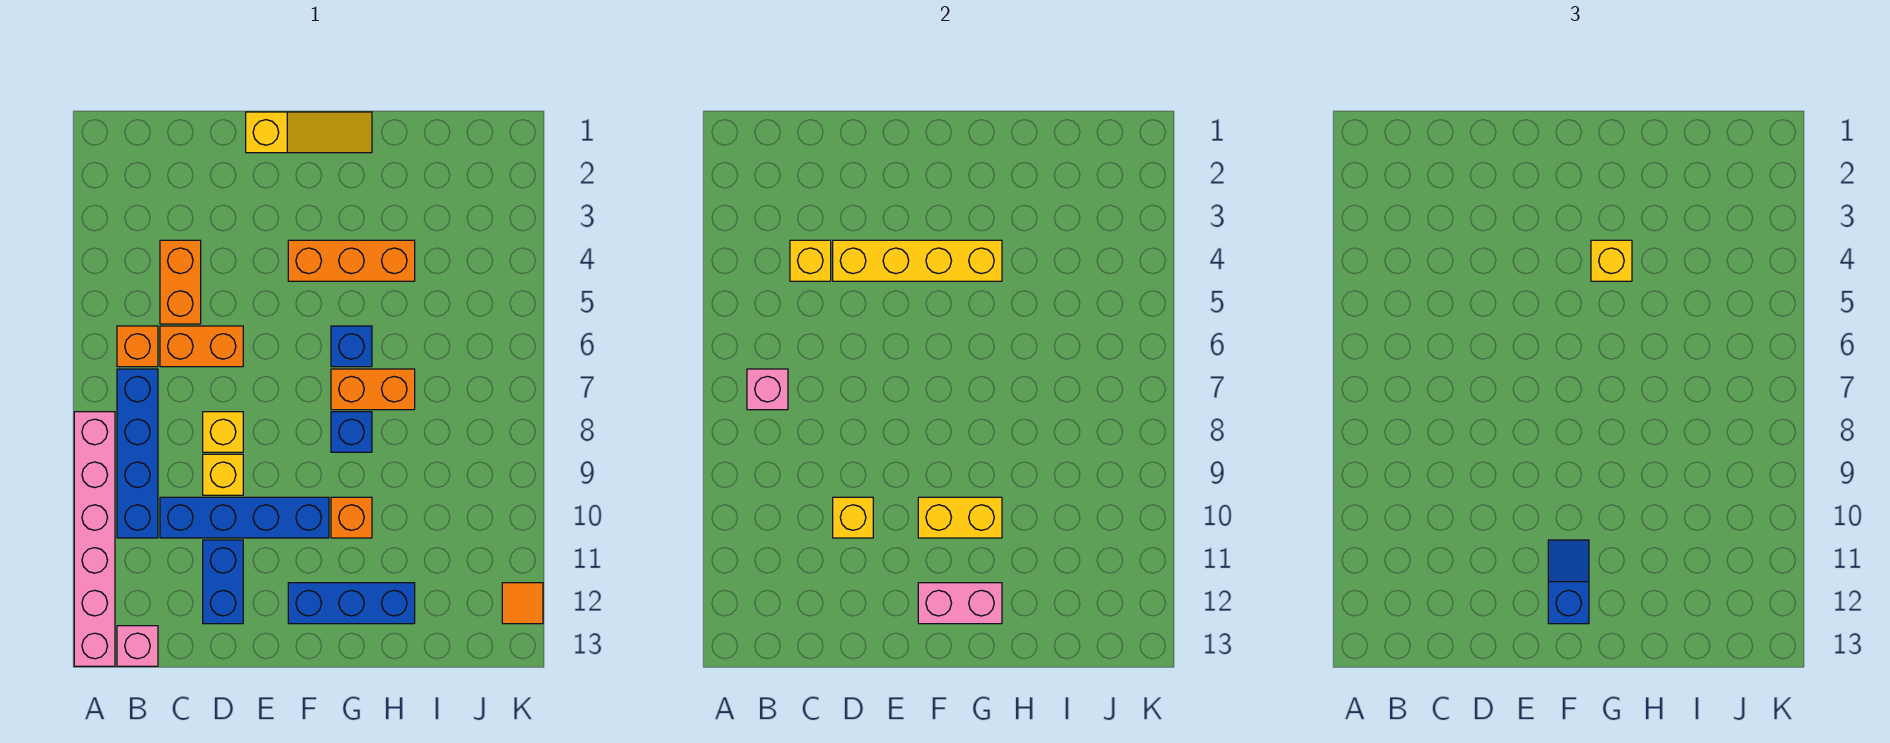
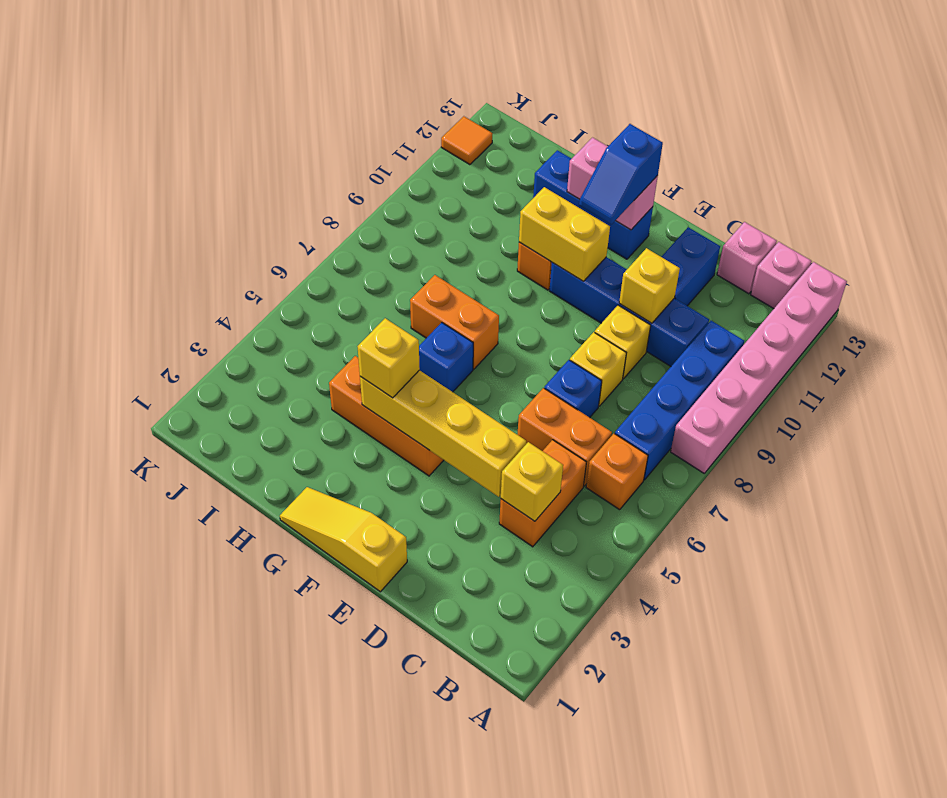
pink 1x1 brick [747,369,788,410] -> pink 1x1 brick moved to [717,222,777,294]
blue 1x1 brick [331,412,372,452] -> blue 1x1 brick moved to [544,360,602,418]

